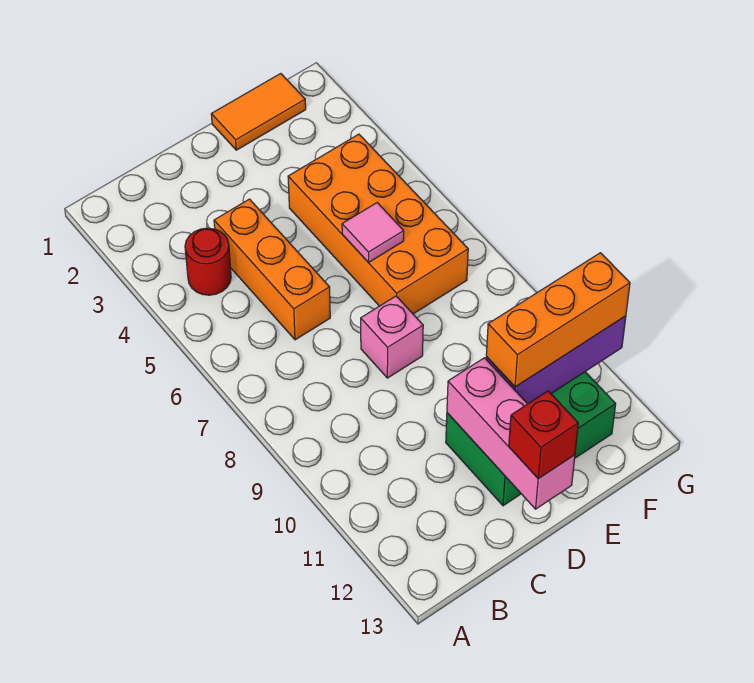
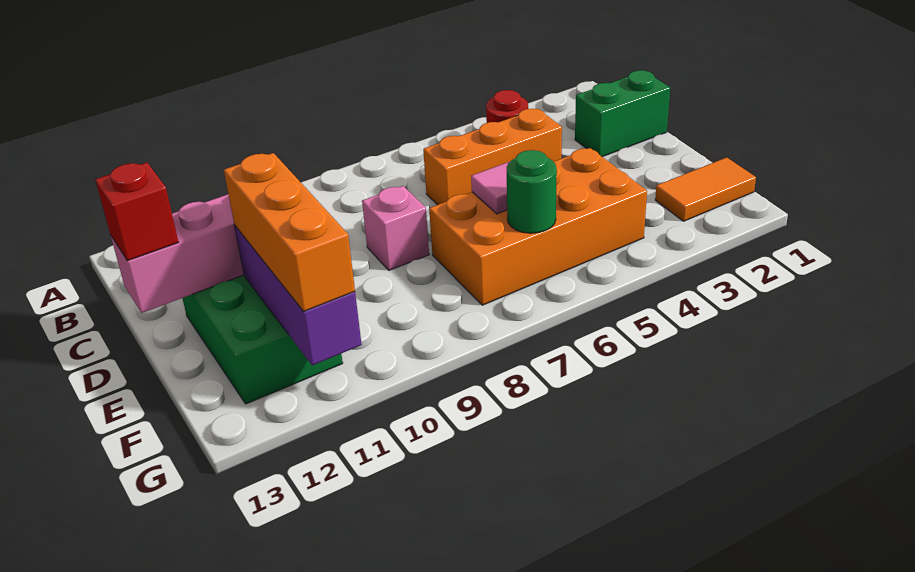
none -> green 1x2 brick [575,70,670,157]
orange 1x2 tile [211,74,306,150] -> orange 1x2 tile turned to [655,157,756,221]
none -> green 1x1 round brick [507,150,557,233]

